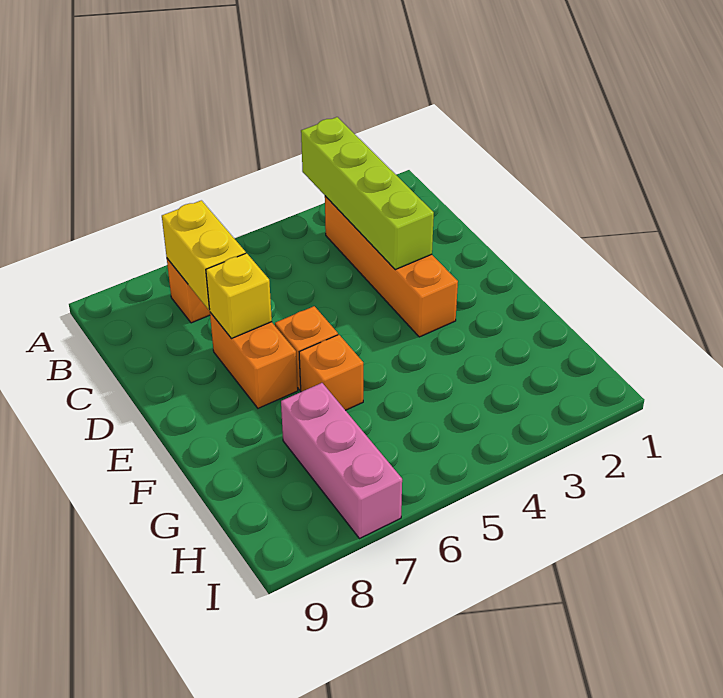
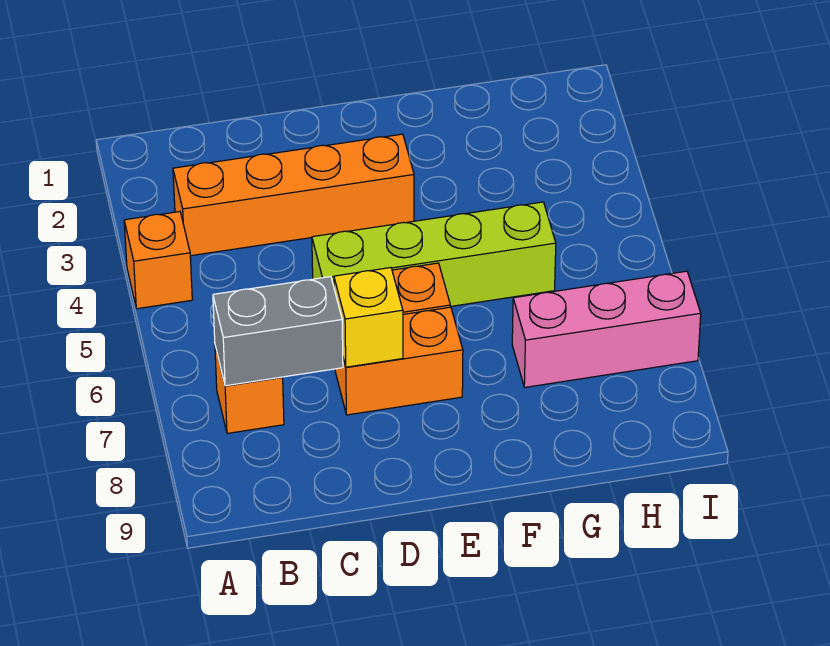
lime 1x4 brick [301,117,434,270] -> lime 1x4 brick moved to [312,202,556,307]
yellow 1x2 brick [162,200,246,310] -> grey 1x2 brick [213,277,343,386]
orange 1x1 brick [299,335,363,410] -> orange 1x1 brick moved to [124,212,192,309]

